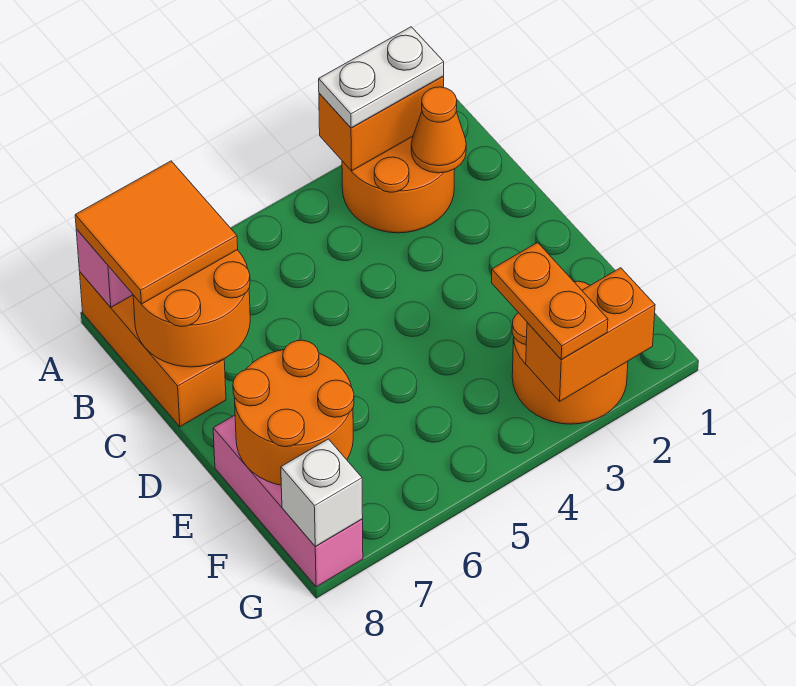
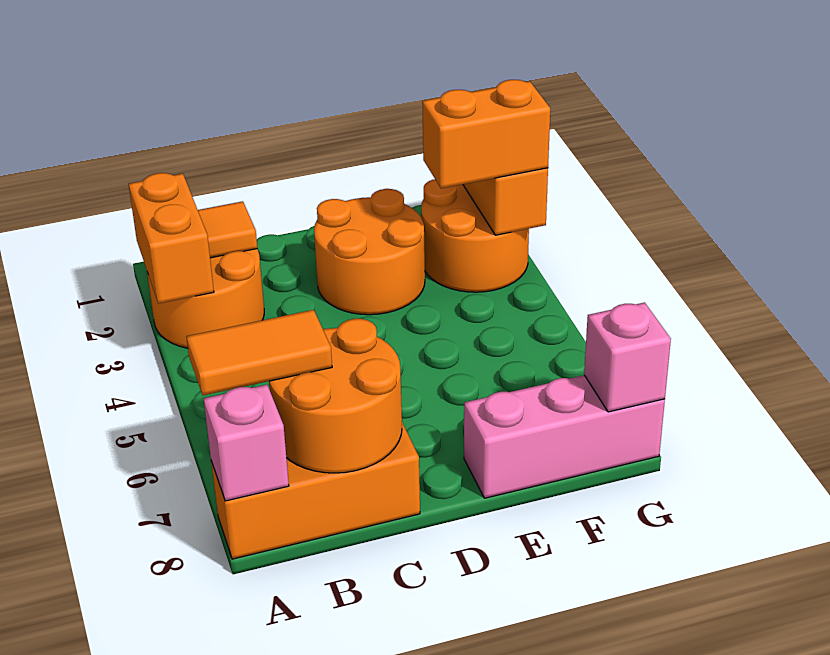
white 1x2 plate [319,27,444,128] -> none
orange 2x2 tile [75,161,238,304] -> orange 1x2 tile [186,310,332,395]
orange 1x1 cone [411,87,466,173] -> orange 1x1 tile [198,201,257,258]
orange 2x2 round brick [233,340,354,485] -> orange 2x2 round brick moved to [314,189,425,315]
orange 1x2 plate [492,242,608,359] -> orange 1x2 brick [422,80,550,189]
white 1x1 brick [281,439,363,546] -> pink 1x1 brick [584,303,671,412]

